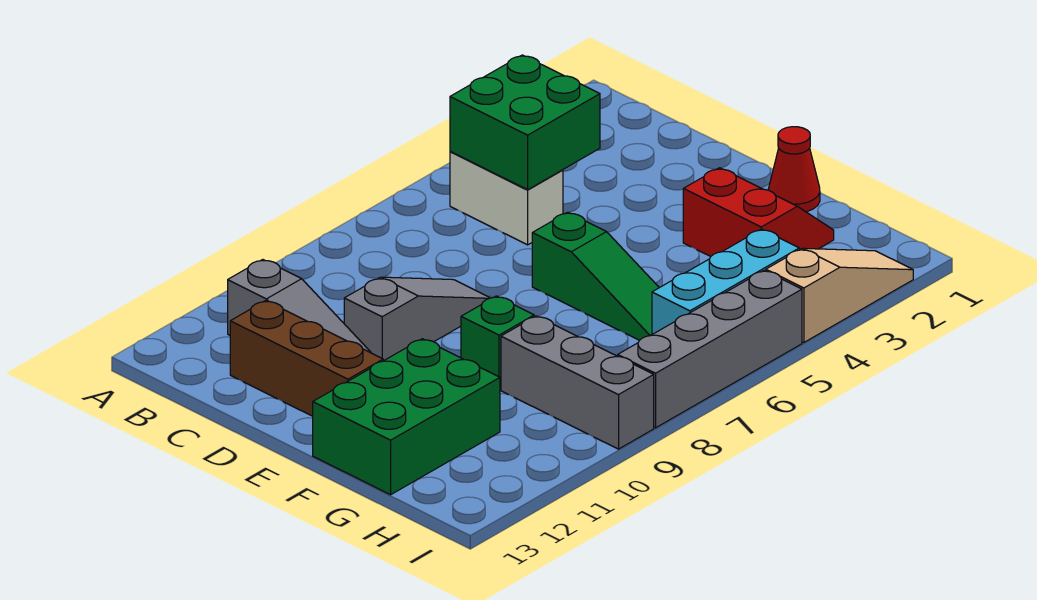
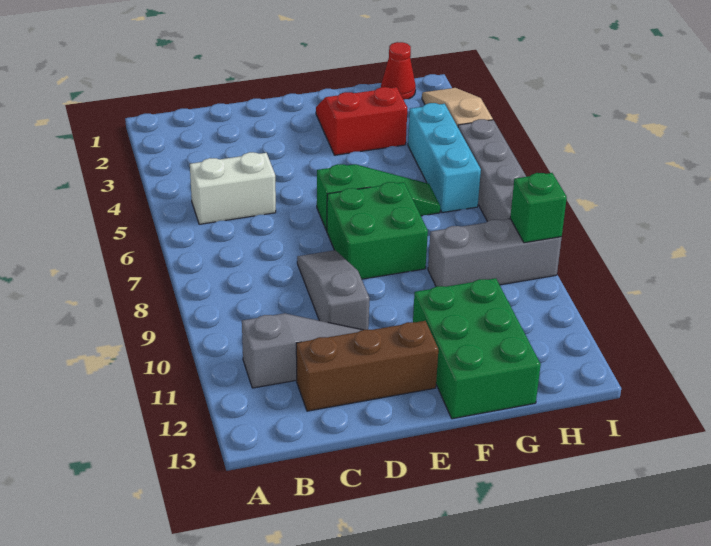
green 2x2 brick [450,55,600,190] -> green 2x2 brick moved to [327,182,428,279]
red 1x1 cone [768,127,820,212] -> red 1x1 cone moved to [381,42,416,100]
green 1x1 brick [461,296,535,389] -> green 1x1 brick moved to [510,173,567,243]

